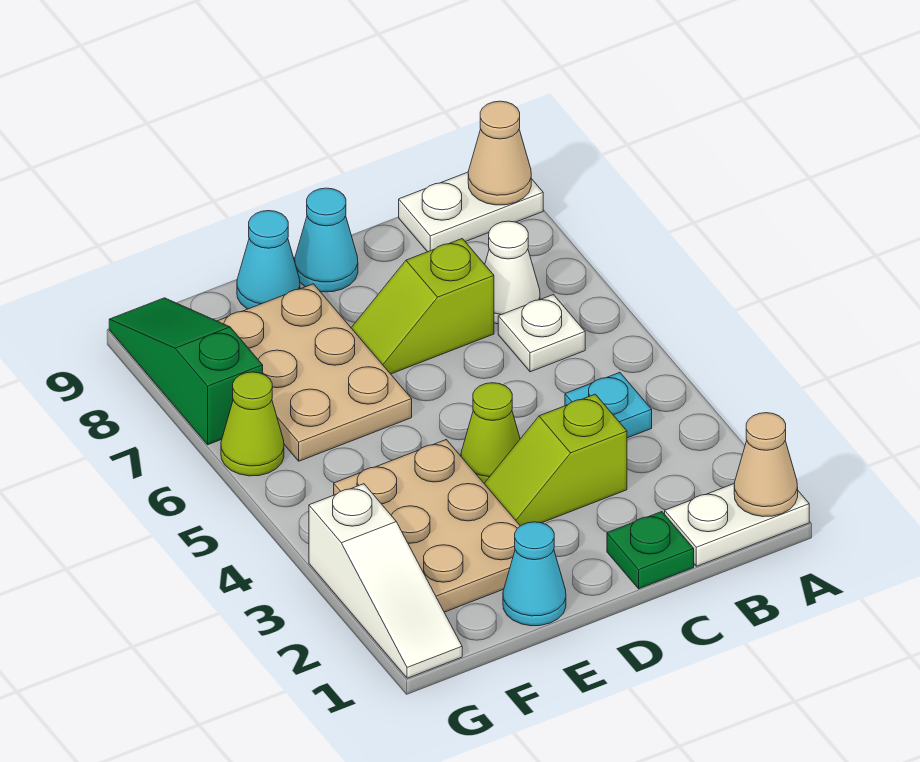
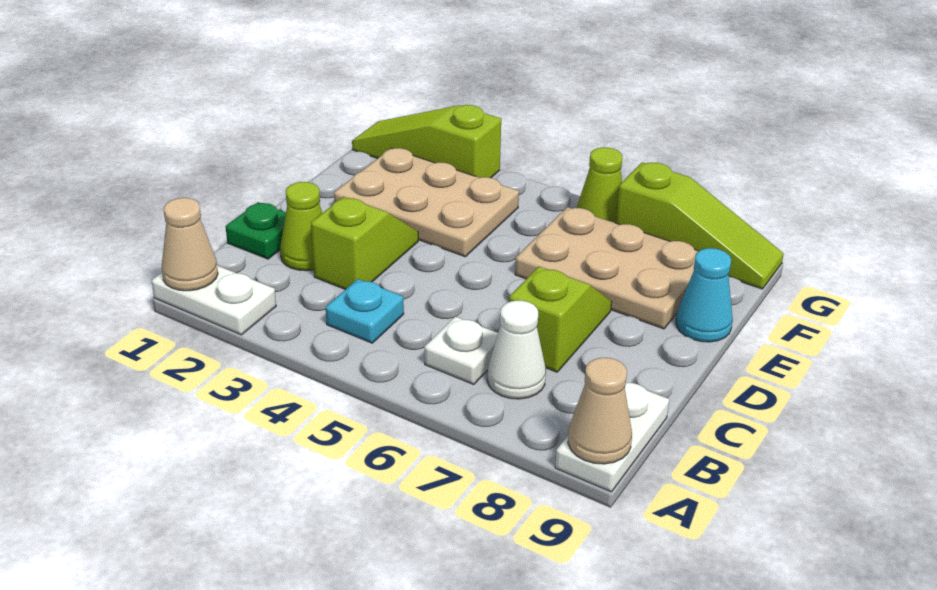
white 1x2 plate [665,484,809,566] -> white 1x2 plate turned to [151,265,276,335]
lime 1x1 cone [461,383,520,483] -> lime 1x1 cone moved to [280,182,322,271]
cyan 1x1 cone [295,188,358,292] -> none
cyan 1x1 cone [503,522,566,626] -> none
white 1x3 slope [309,484,462,678] -> lime 1x3 slope [352,105,501,178]
green 1x3 slope [109,298,263,445] -> lime 1x3 slope [616,162,784,289]

